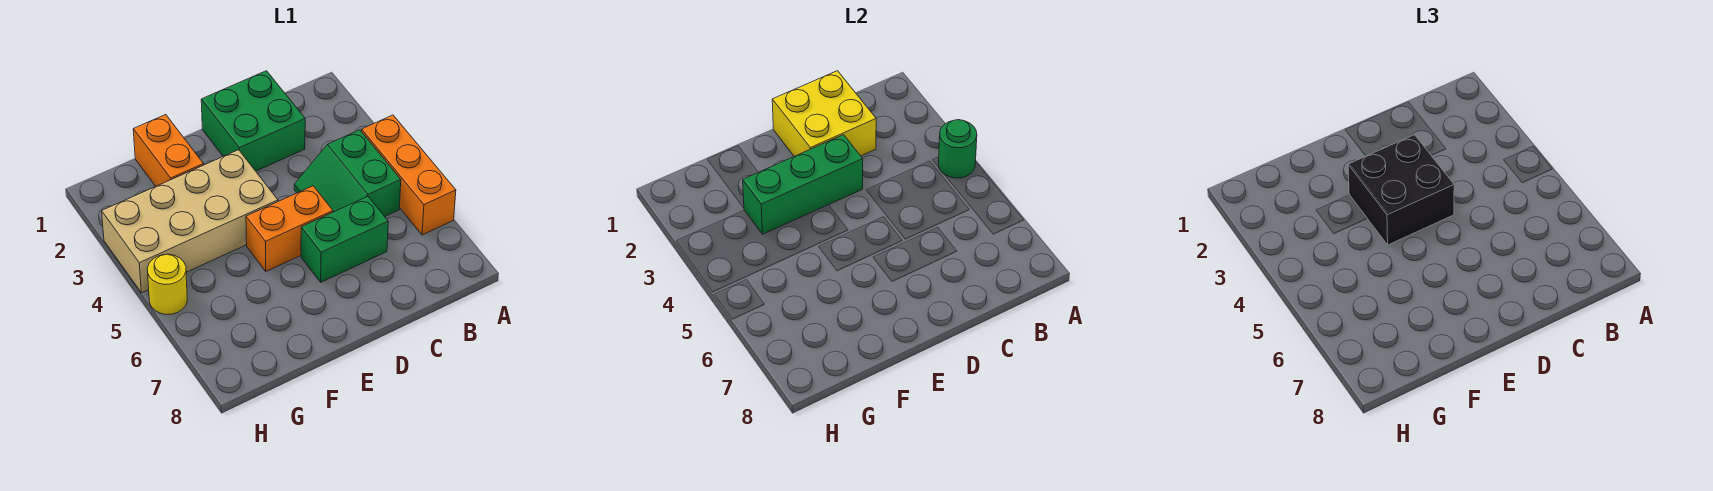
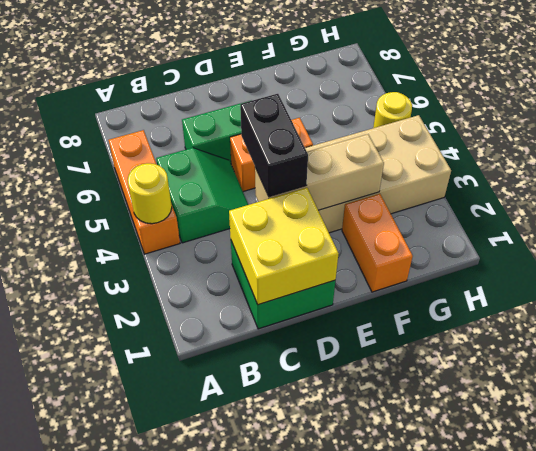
green 1x1 round brick [939,120,977,178] -> yellow 1x1 round brick [128,163,172,224]
green 1x3 brick [743,135,863,234] -> tan 1x3 brick [255,134,384,210]
black 2x2 brick [1348,135,1454,245] -> black 1x2 brick [240,94,308,197]

